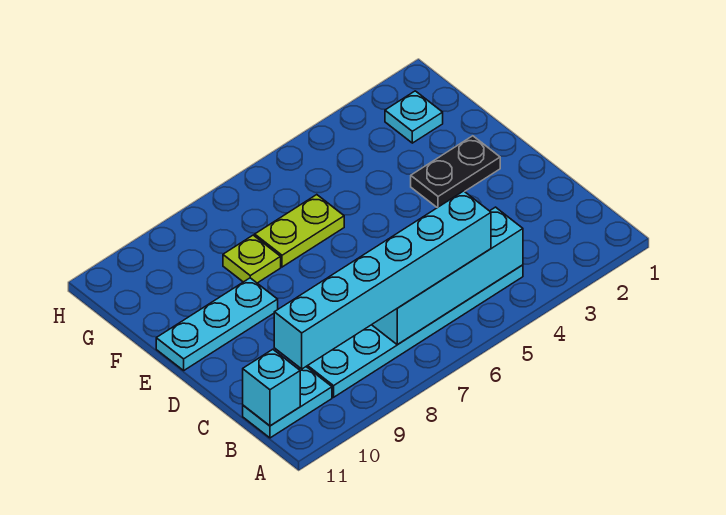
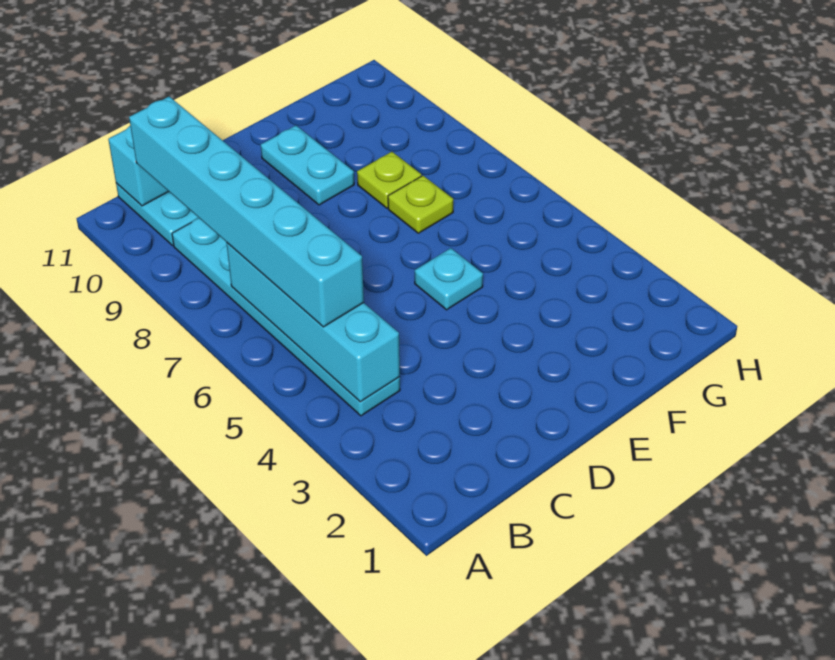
black 1x2 plate [411,136,500,208] -> none
cyan 1x3 plate [156,278,278,370] -> cyan 1x2 plate [261,125,354,205]
lime 1x2 plate [255,195,344,267] -> lime 1x1 plate [388,176,453,233]
cyan 1x1 plate [385,91,443,143] -> cyan 1x1 plate moved to [415,248,483,310]

